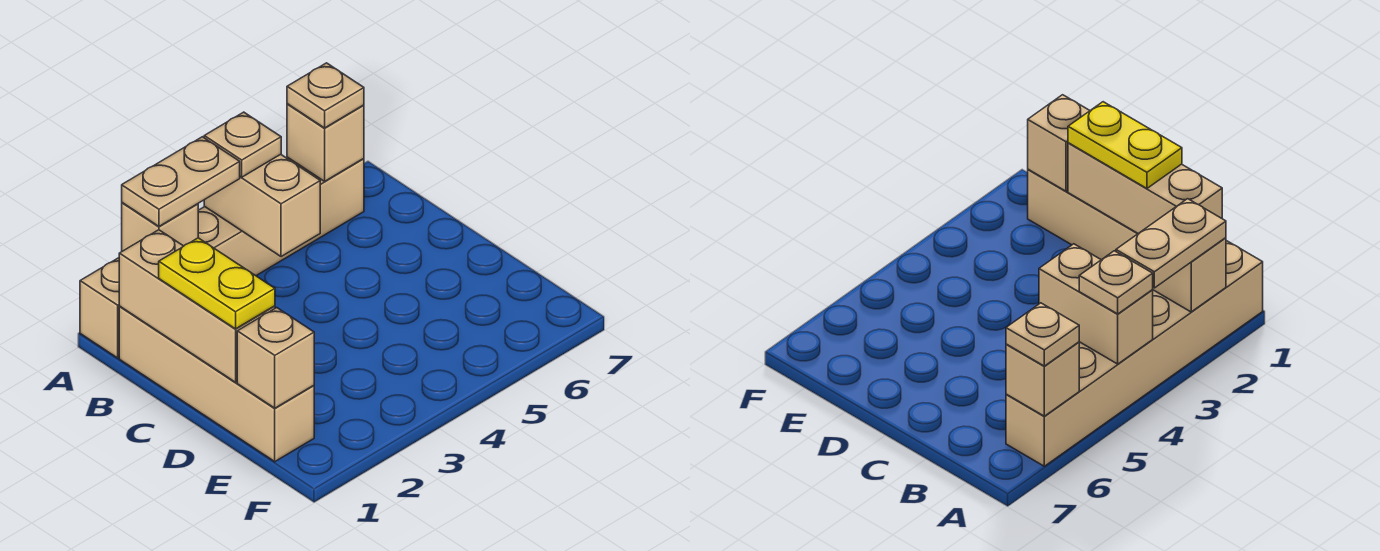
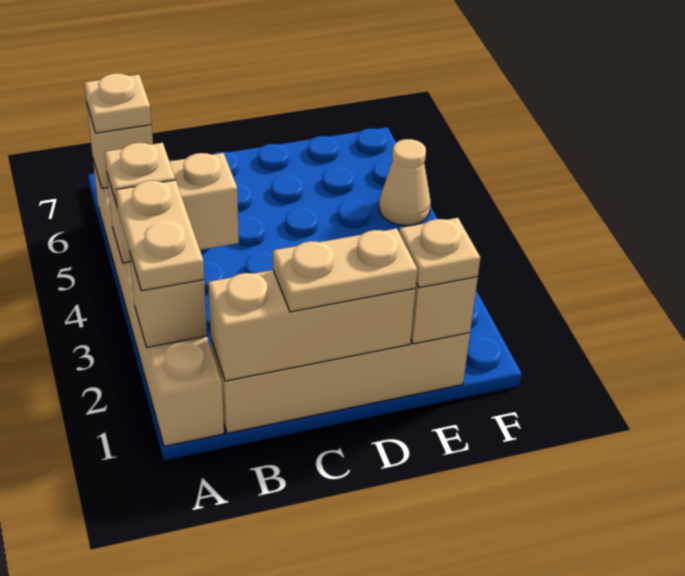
yellow 1x2 plate [159,238,275,329] -> tan 1x2 plate [273,229,417,312]
none -> tan 1x1 plate [399,218,480,288]
none -> tan 1x1 cone [379,139,431,226]

